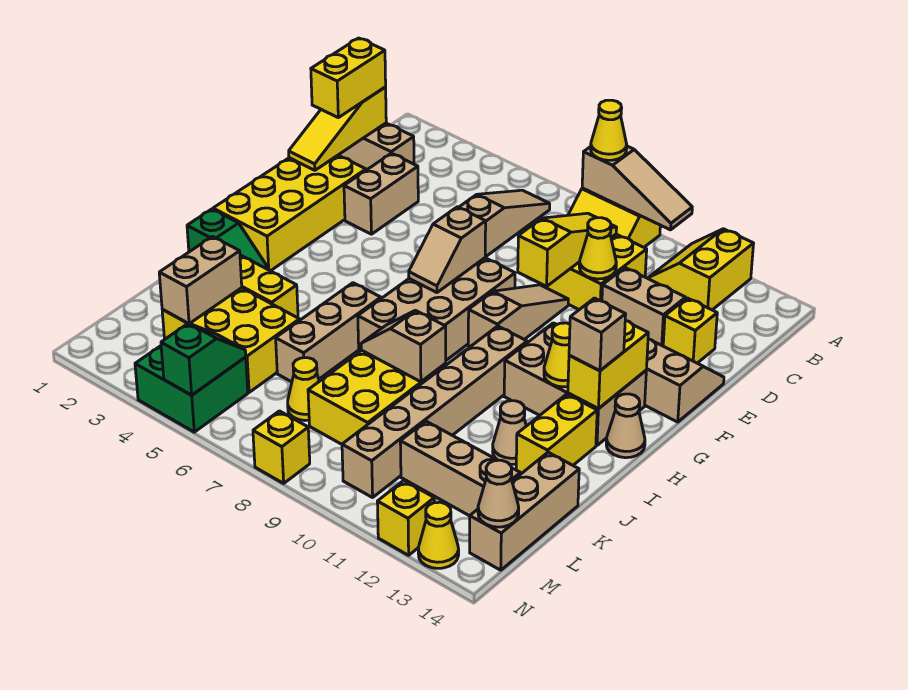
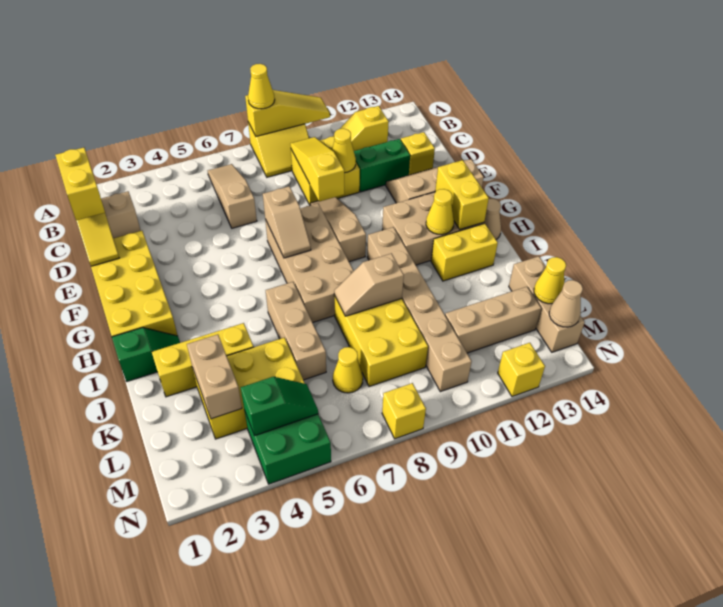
tan 1x3 slope [582,146,692,230] -> yellow 1x3 slope [245,90,330,136]
yellow 2x2 slope [648,229,754,310] -> yellow 1x2 slope [333,106,389,151]
tan 1x2 brick [344,153,418,234] -> none
tan 1x2 brick [602,268,686,346] -> green 1x2 brick [354,139,410,192]
tan 1x1 brick [569,298,626,371] -> none
yellow 1x2 brick [516,394,597,473] -> yellow 1x2 brick turned to [431,223,498,281]
tan 1x1 cone [493,401,526,464] -> none
green 1x2 slope [161,323,246,395] -> green 1x2 slope turned to [241,377,318,436]
yellow 1x1 cone [418,502,459,568] -> yellow 1x1 cone moved to [534,257,566,304]

